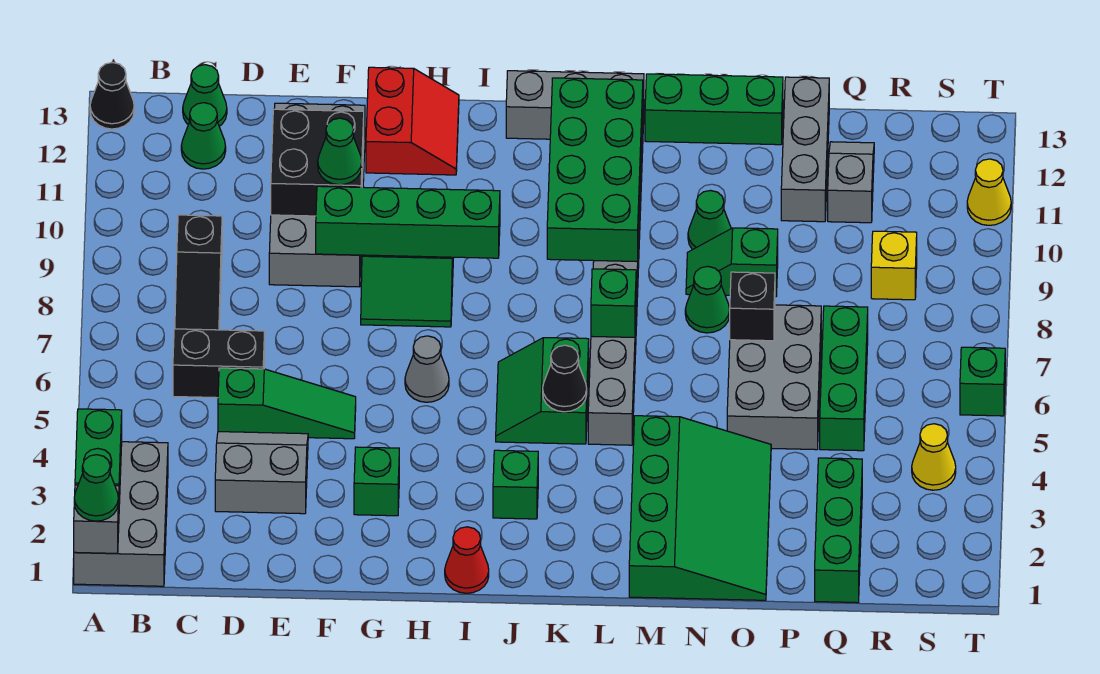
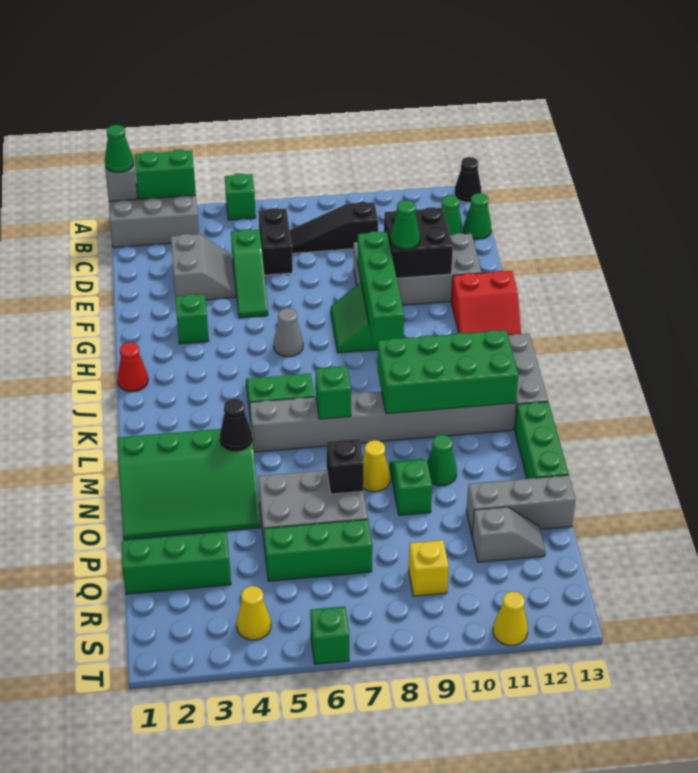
green 1x1 brick [493,450,538,519] -> green 1x1 brick moved to [225,173,256,220]
black 1x1 cone [543,345,587,412] -> black 1x1 cone moved to [220,399,252,451]
green 1x1 cone [685,266,730,333] -> yellow 1x1 cone [363,440,390,492]

